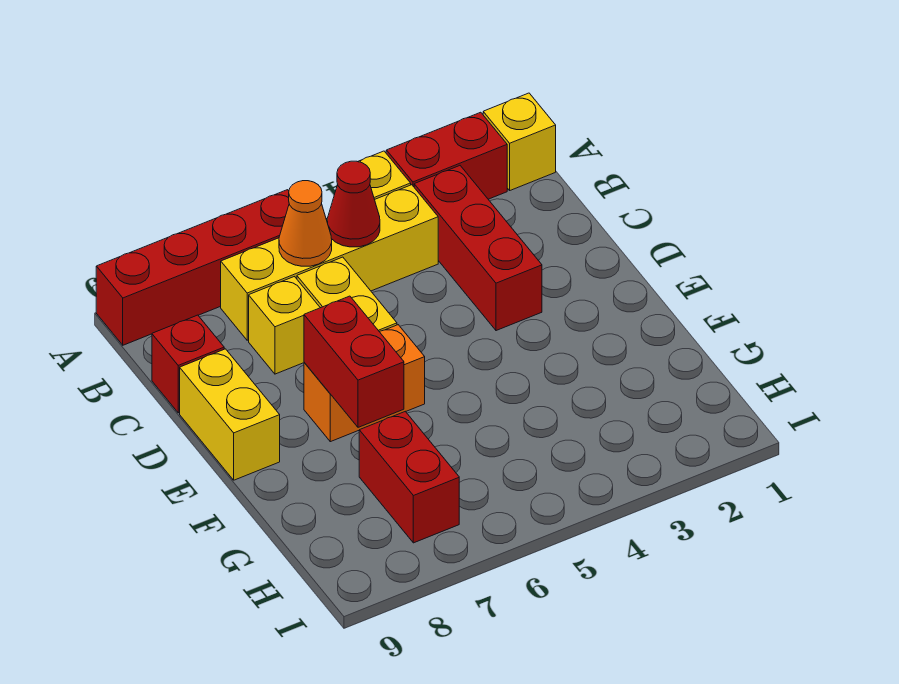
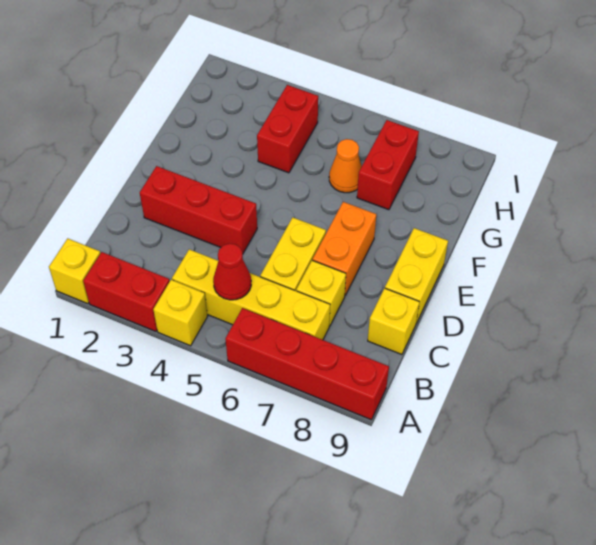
red 1x3 brick [414,166,542,331] -> red 1x3 brick turned to [140,166,257,254]
orange 1x1 cone [279,181,332,266] -> orange 1x1 cone moved to [329,139,362,193]
red 1x1 brick [152,315,224,413] -> yellow 1x1 brick [368,288,419,355]
orange 1x2 brick [304,325,425,442] -> orange 1x2 brick turned to [313,202,376,295]
red 1x2 brick [304,296,404,427] -> red 1x2 brick moved to [257,85,318,173]

